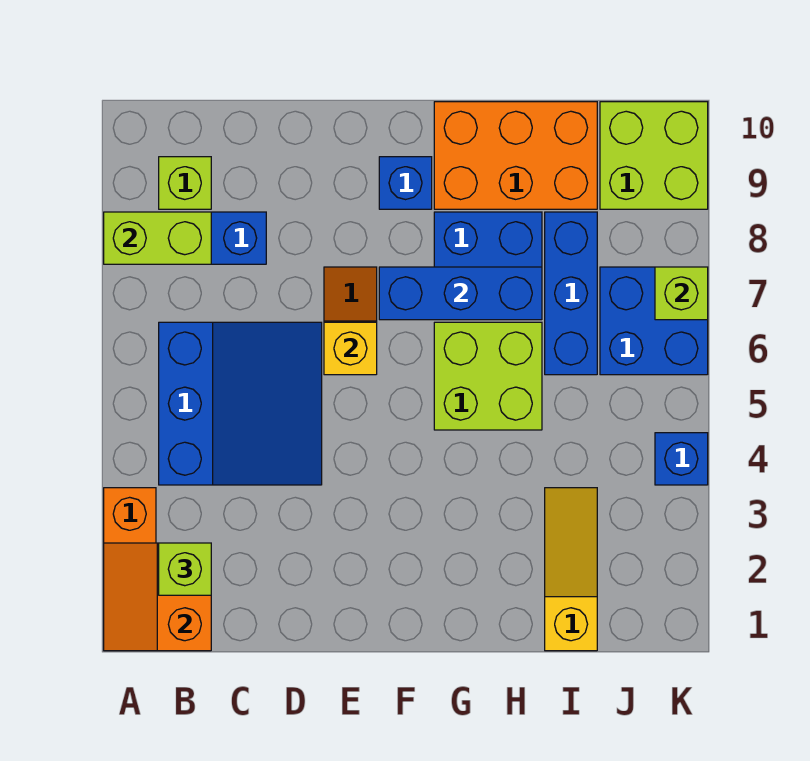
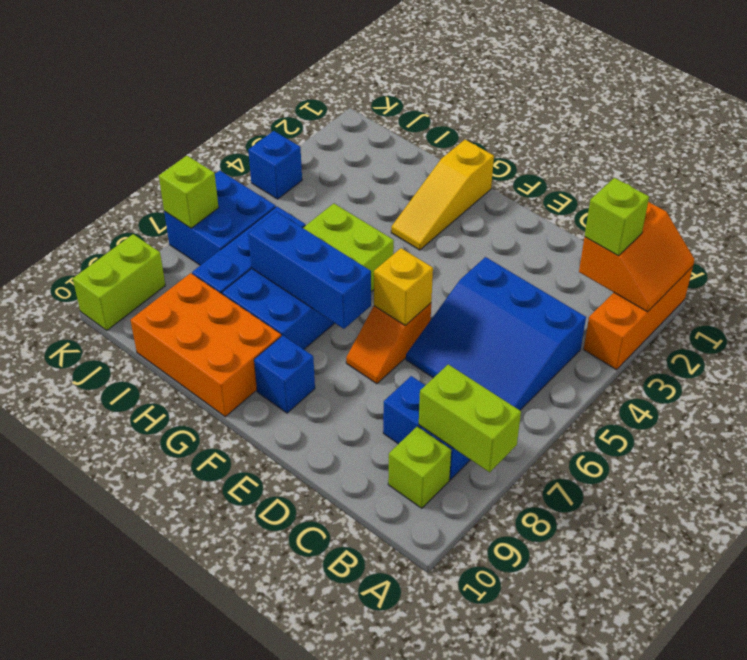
blue 3x3 slope [159,322,322,485] -> blue 3x3 slope turned to [406,257,586,410]
yellow 1x3 slope [545,488,597,651] -> yellow 1x3 slope moved to [391,140,494,250]
lime 2x2 brick [600,102,708,209] -> lime 1x2 brick [73,234,165,330]

